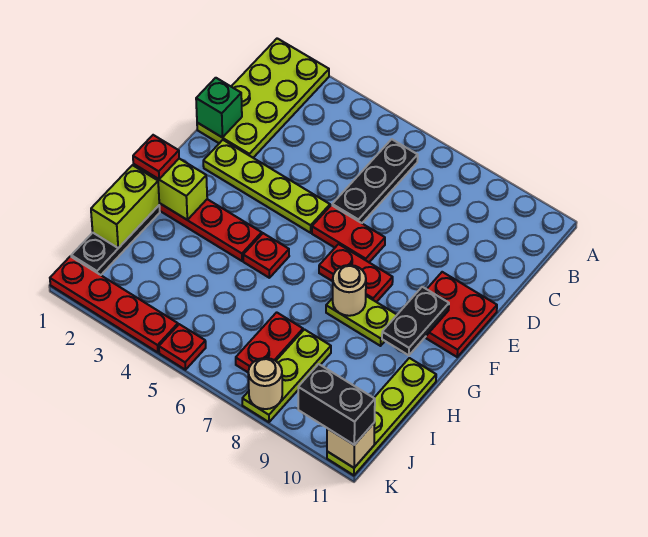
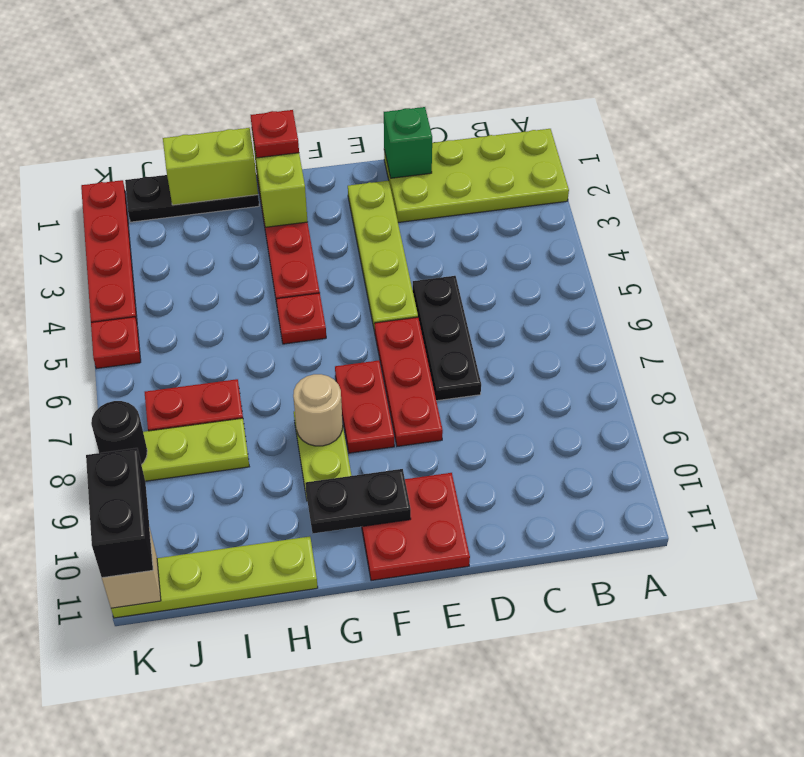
black 1x3 plate [332,139,418,223] -> black 1x3 plate turned to [413,276,481,401]
red 1x2 plate [312,205,385,262] -> red 1x3 plate [375,317,443,446]
tan 1x1 round brick [248,358,282,409] -> black 1x1 round brick [91,401,147,465]

